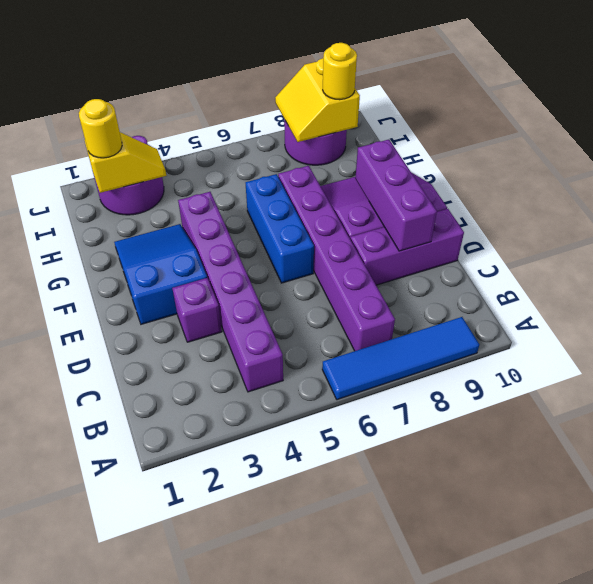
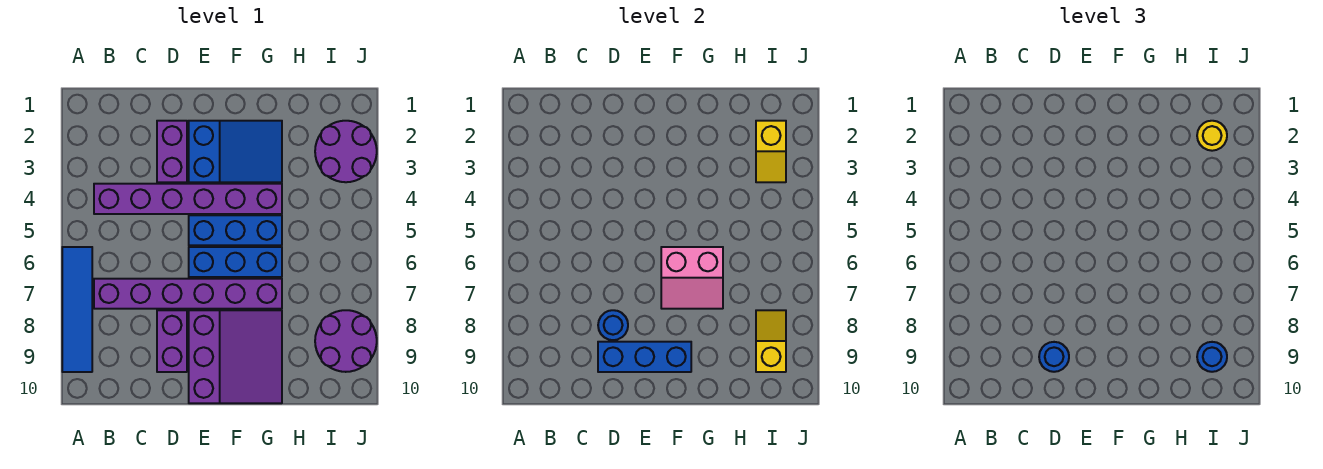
purple 1x1 brick [172,278,222,342] -> purple 1x2 brick [157,121,187,182]
purple 1x3 brick [350,209,464,285] -> purple 1x2 brick [157,310,187,372]
none -> blue 1x1 round brick [598,310,628,340]
purple 1x3 brick [355,140,437,251] -> blue 1x3 brick [598,342,691,372]
none -> blue 1x1 round brick [1039,342,1069,372]
none -> blue 1x3 brick [189,215,282,245]
none -> pink 2x2 slope [661,247,723,309]
yellow 2x2 slope [275,58,360,142] -> yellow 1x2 slope [756,310,786,372]
yellow 1x1 round brick [323,43,357,100] -> blue 1x1 round brick [1197,342,1227,372]

